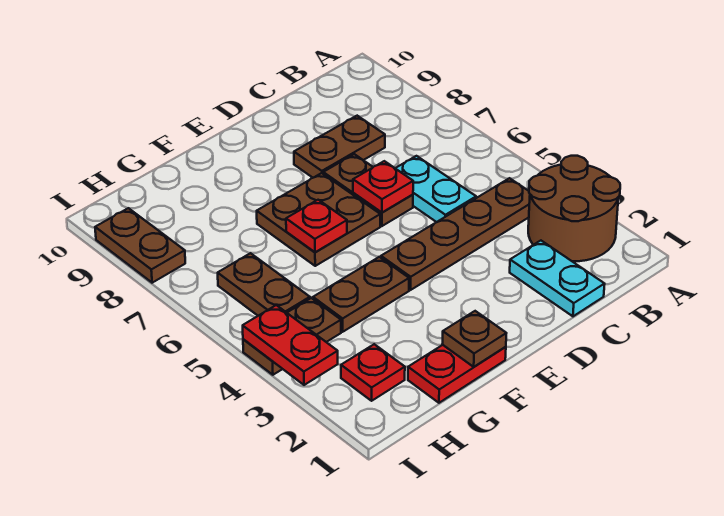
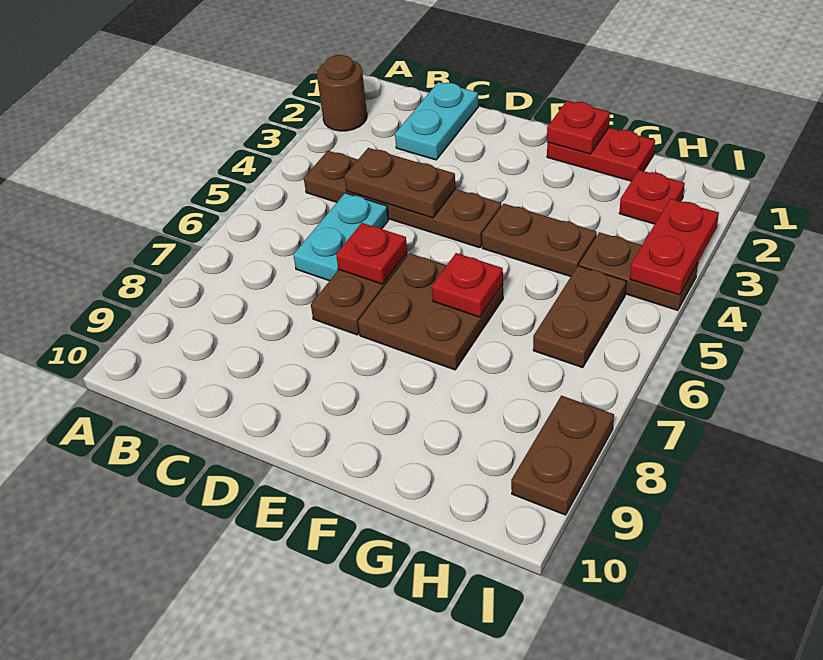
brown 2x2 round brick [528,156,620,261] -> brown 1x1 round brick [317,55,367,131]
brown 1x2 plate [294,116,385,178] -> brown 1x2 plate moved to [344,148,456,218]
brown 1x1 plate [442,311,506,367] -> red 1x1 plate [547,101,610,154]

